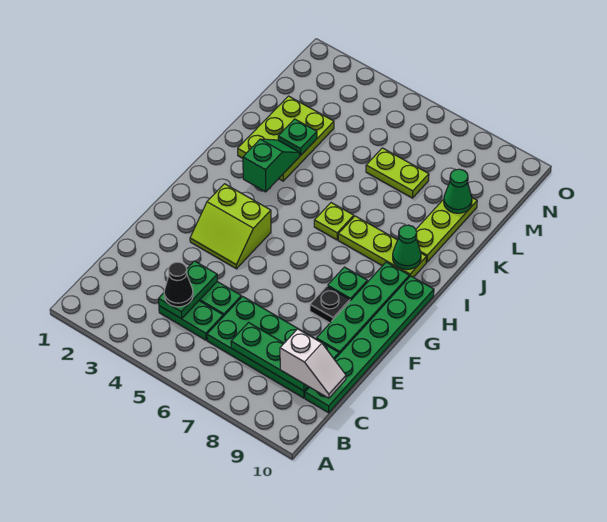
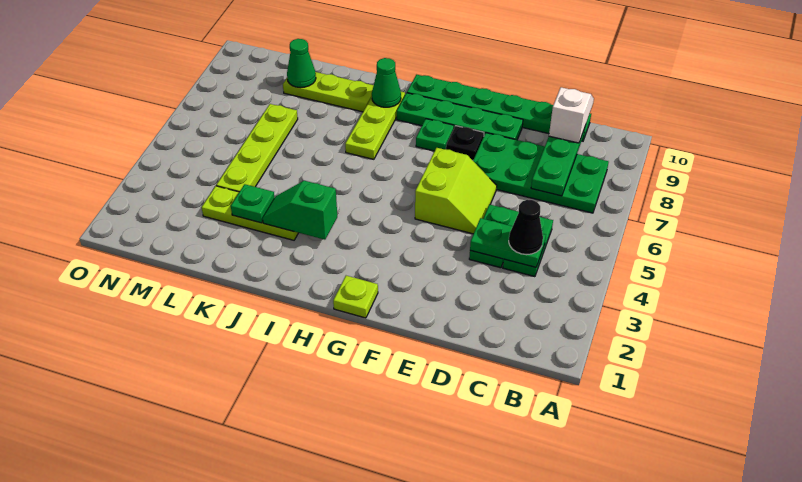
green 2x4 plate [207,296,339,398] -> green 2x4 plate turned to [473,133,608,213]
lime 2x2 slope [190,184,271,269] -> lime 2x2 slope moved to [415,148,497,234]
lime 1x1 plate [314,203,354,240] -> lime 1x1 plate moved to [333,276,378,318]
lime 2x3 plate [238,96,334,181] -> lime 1x3 plate [202,186,298,240]
lime 1x2 plate [366,148,429,198] -> lime 1x4 plate [216,104,298,192]

